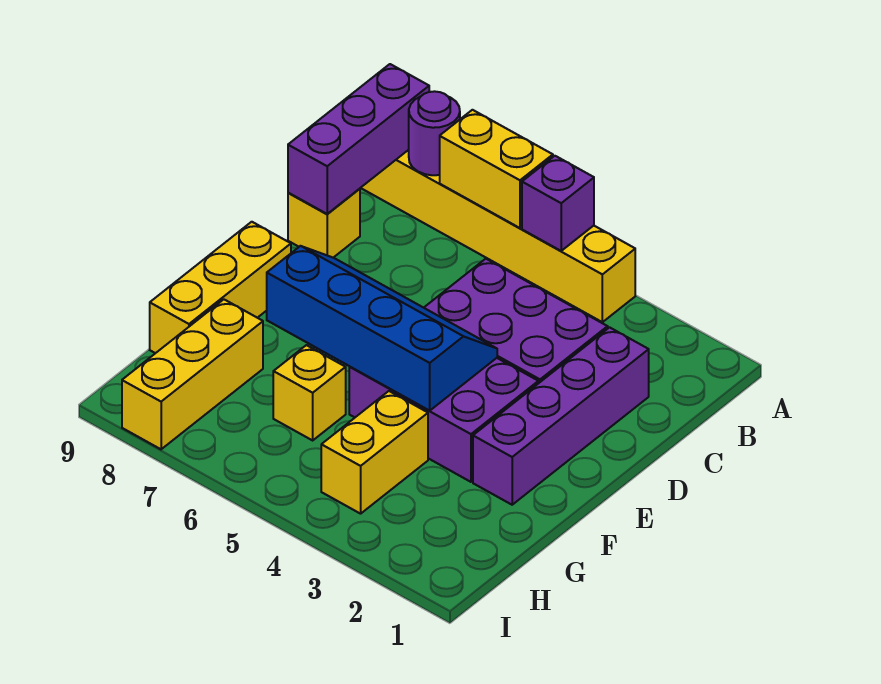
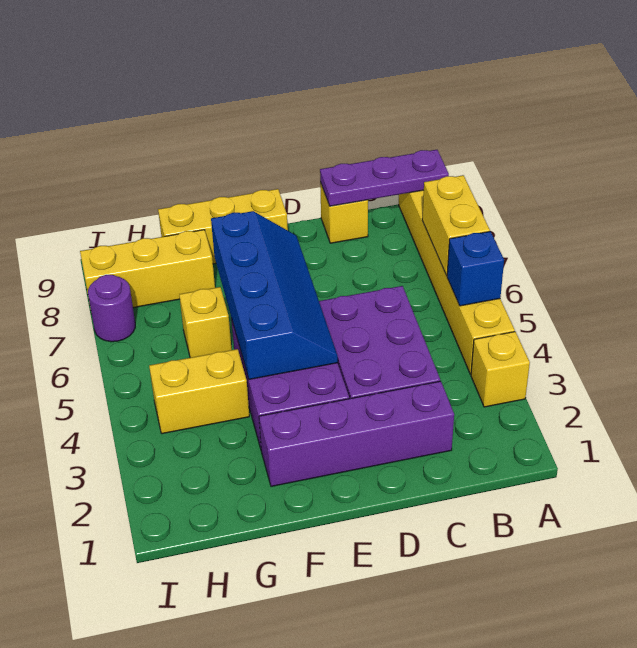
none -> yellow 1x1 brick [471,332,530,407]
purple 1x1 brick [522,156,594,251] -> blue 1x1 brick [447,232,504,306]
purple 1x1 round brick [409,91,460,175] -> purple 1x1 round brick moved to [88,275,135,342]
purple 1x3 brick [288,64,429,214] -> purple 1x3 plate [320,150,449,206]

